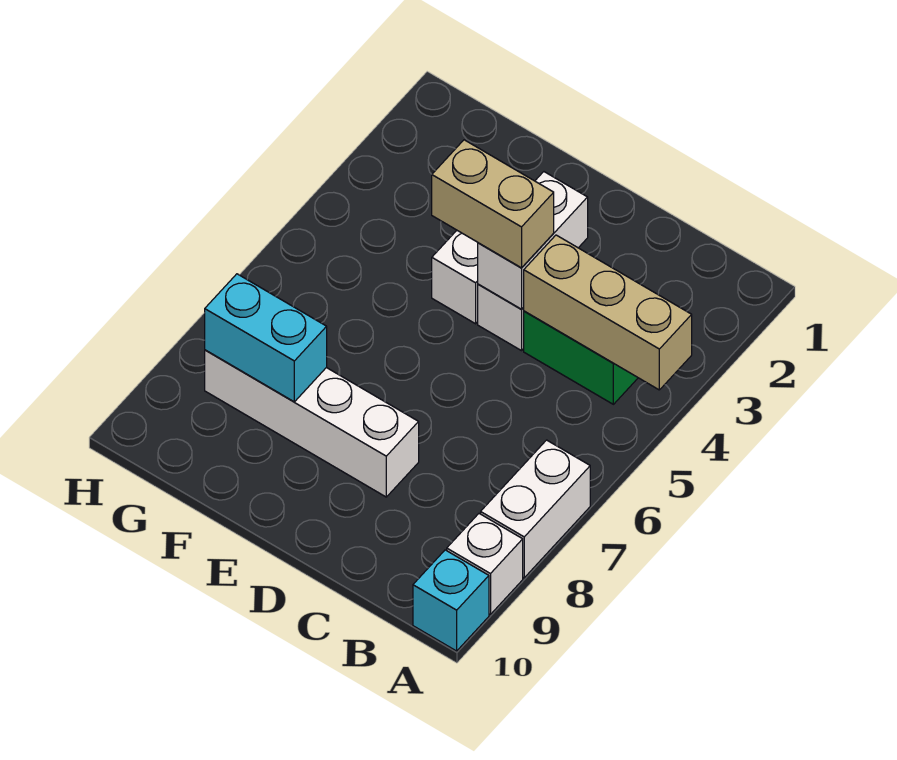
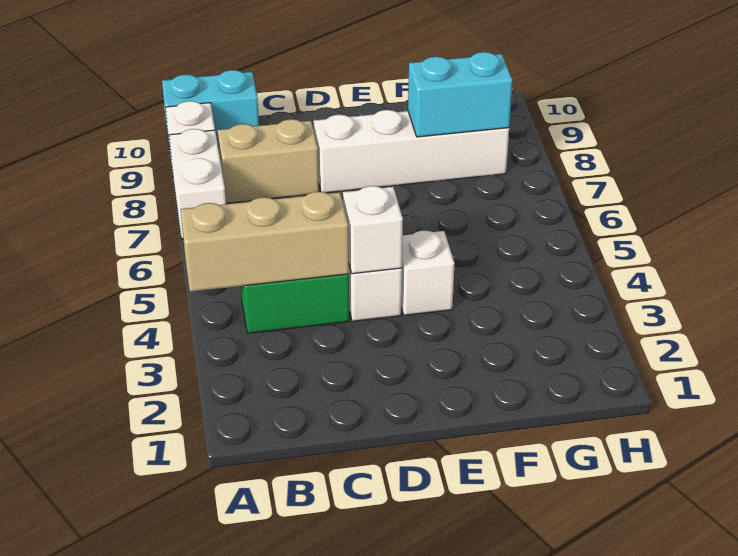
cyan 1x1 brick [413,550,489,651] -> cyan 1x2 brick [162,70,259,146]
white 1x2 brick [478,172,588,309] -> white 1x1 brick [343,186,403,274]
tan 1x2 brick [432,140,554,268] -> tan 1x2 brick moved to [218,119,319,203]

